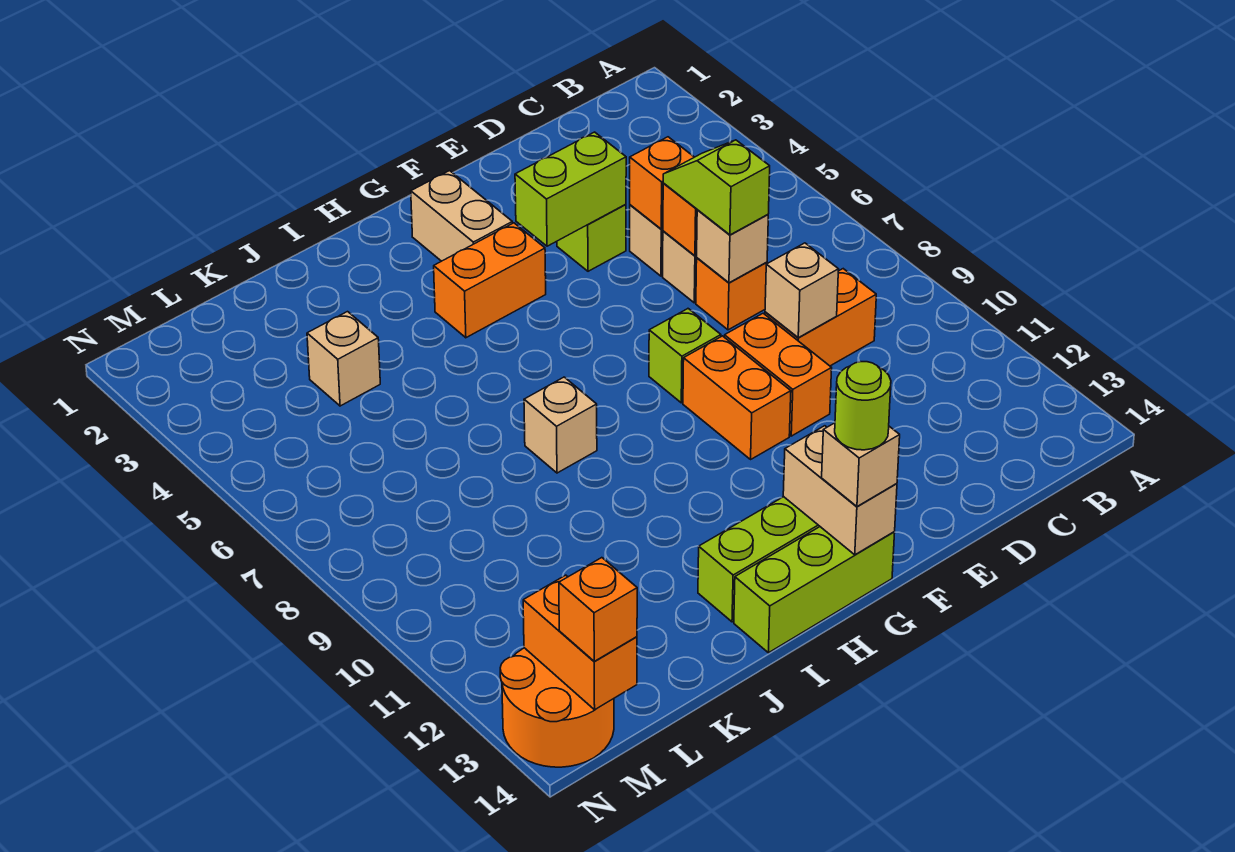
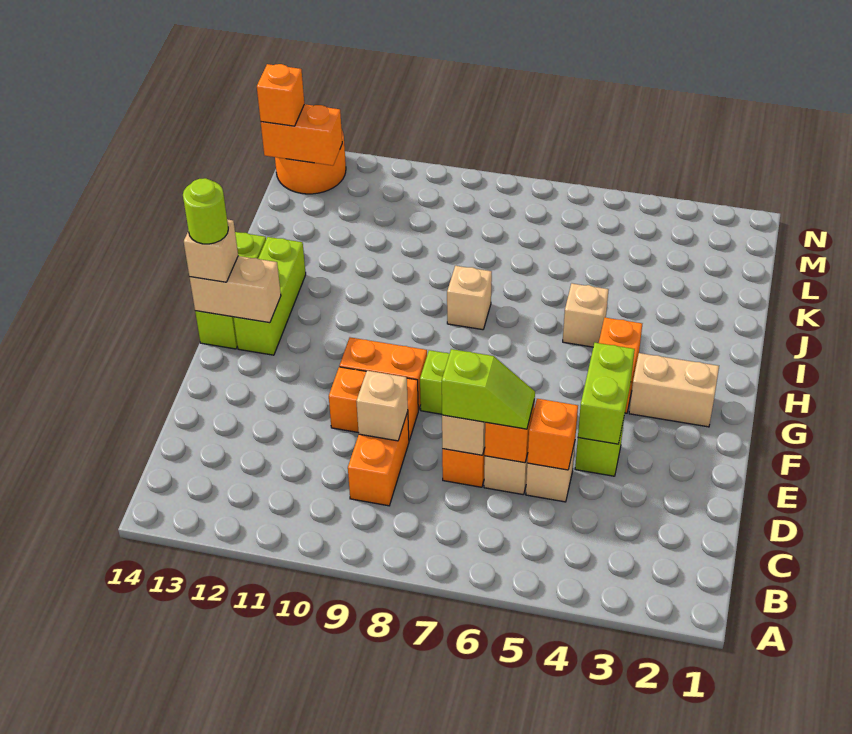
tan 1x1 brick [307,312,380,406] -> tan 1x1 brick moved to [563,283,609,347]

